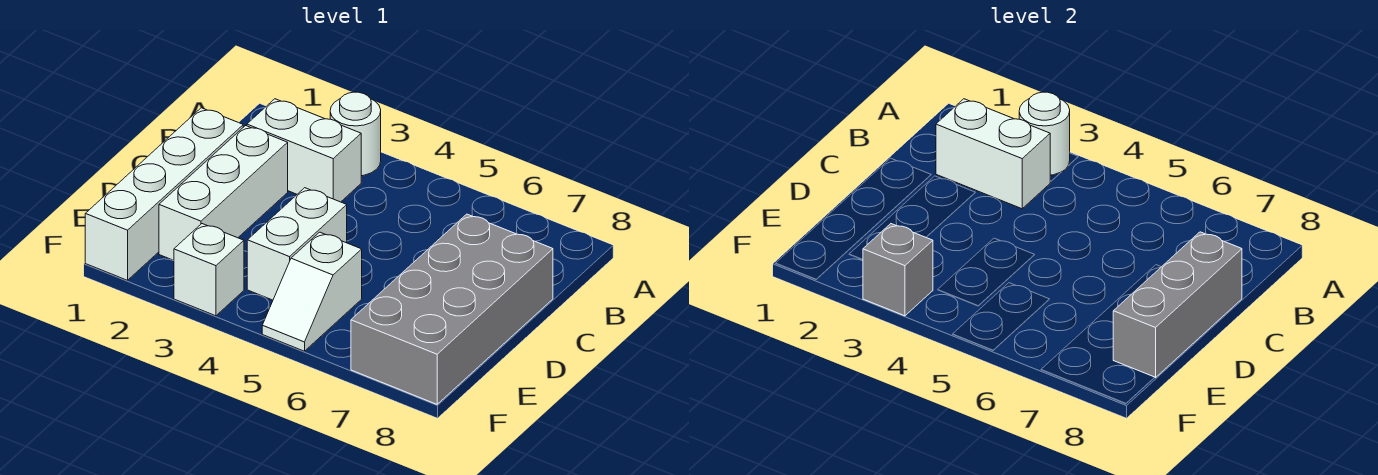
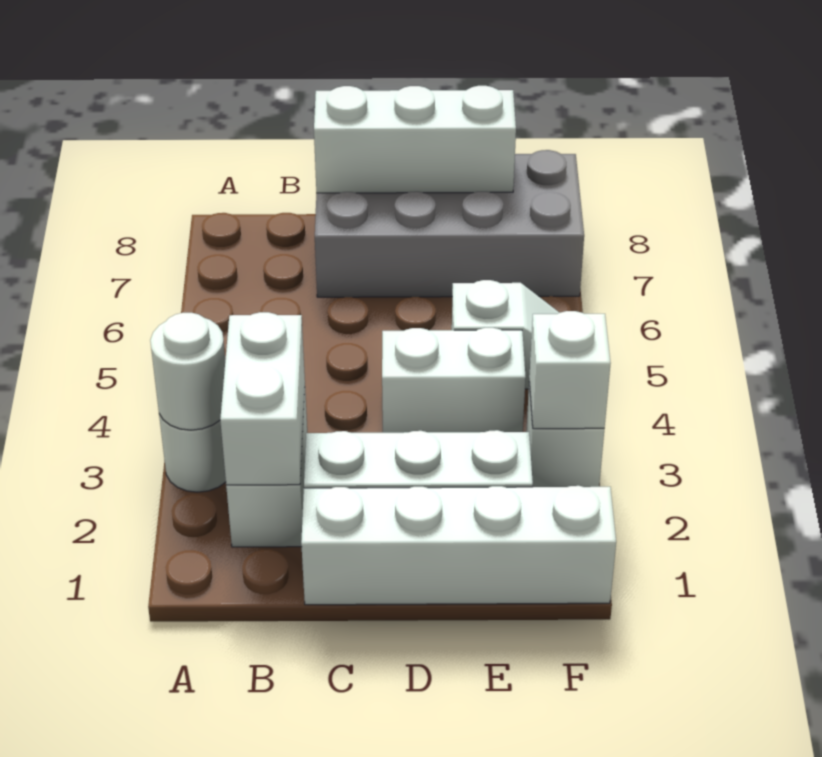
grey 1x3 brick [1113,232,1242,378] -> white 1x3 brick [314,86,516,193]
grey 1x1 brick [863,224,933,316] -> white 1x1 brick [529,311,611,429]

